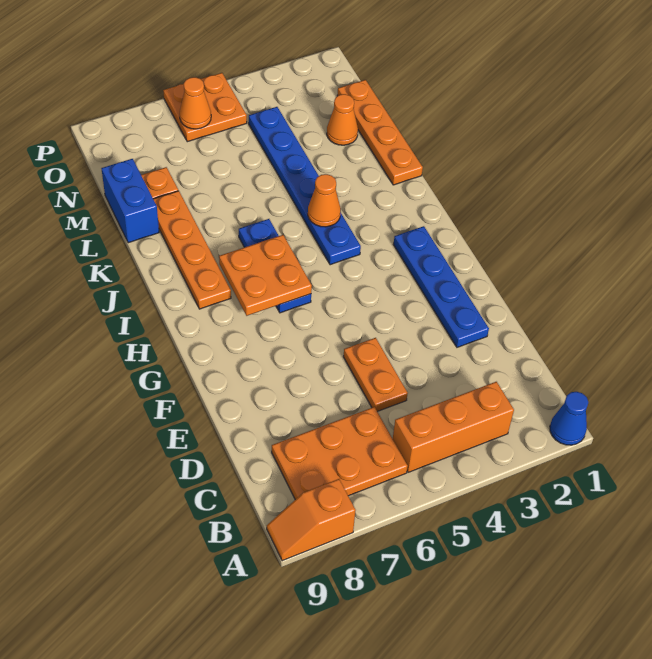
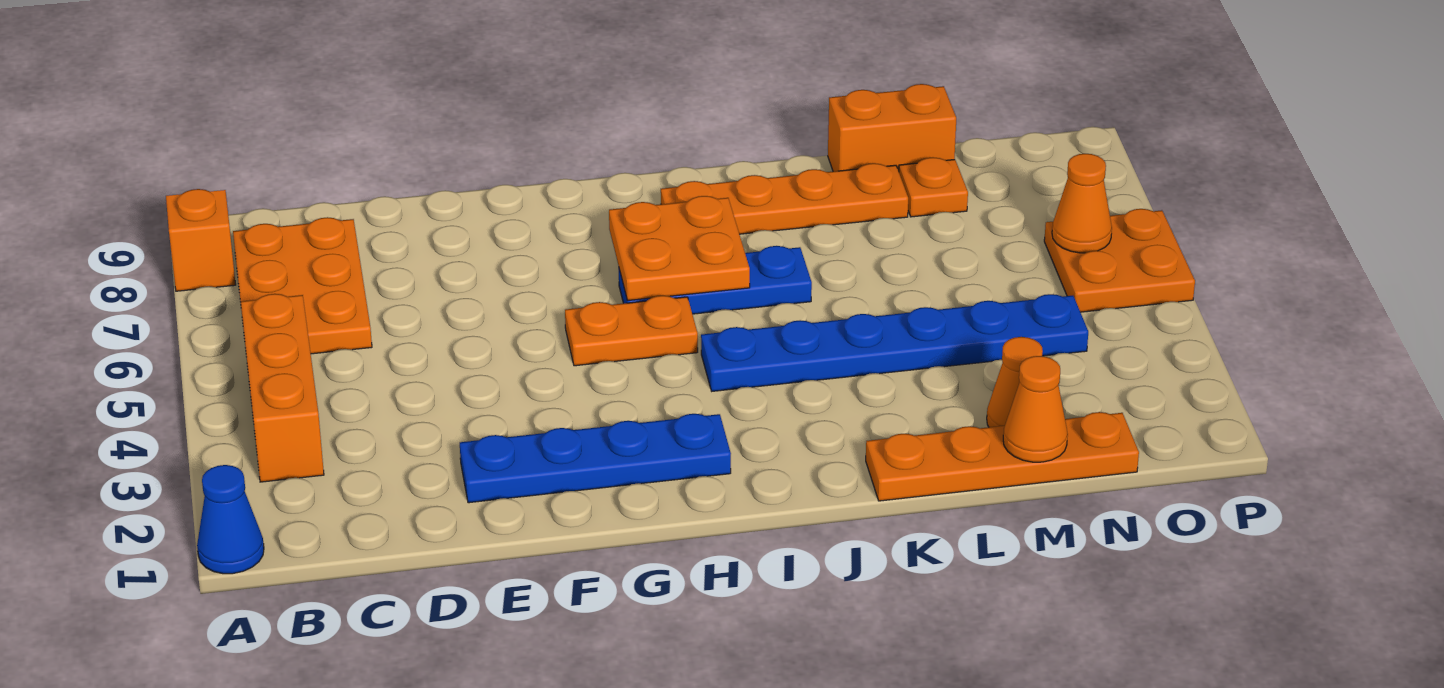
orange 1x2 plate [344,338,408,412] -> orange 1x2 plate moved to [565,296,698,366]
orange 1x1 cone [308,174,341,227] -> orange 1x1 cone moved to [1003,356,1068,462]
blue 1x2 brick [101,159,159,243] -> orange 1x2 brick [828,84,956,171]

